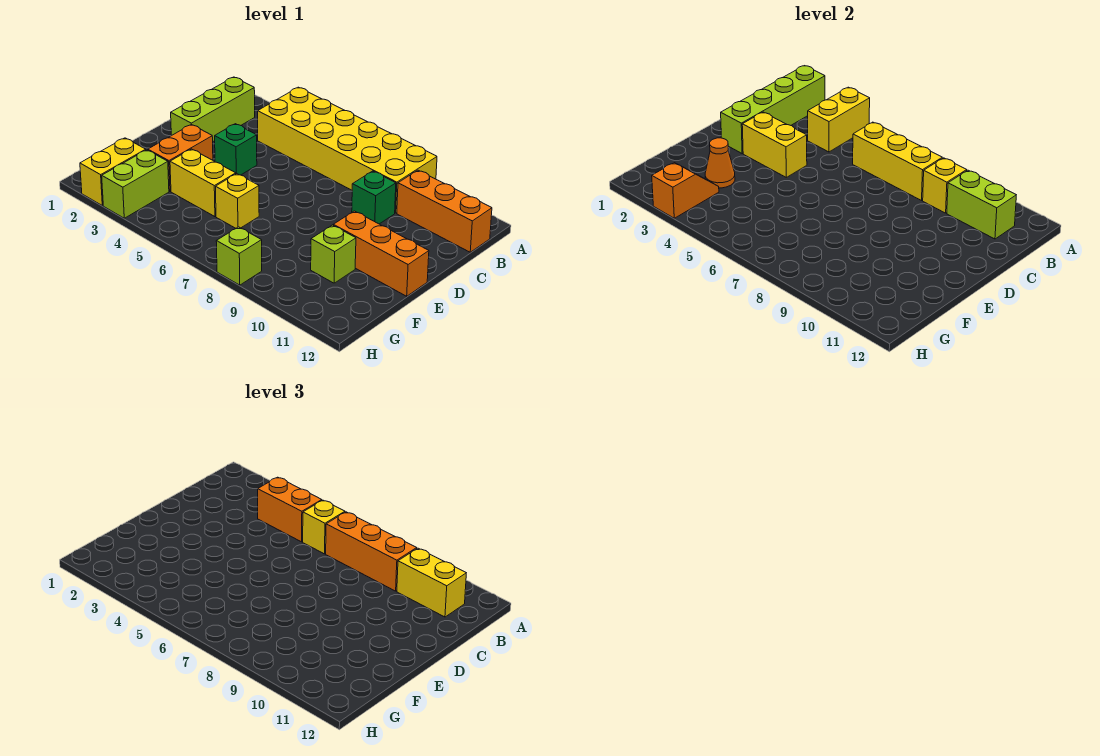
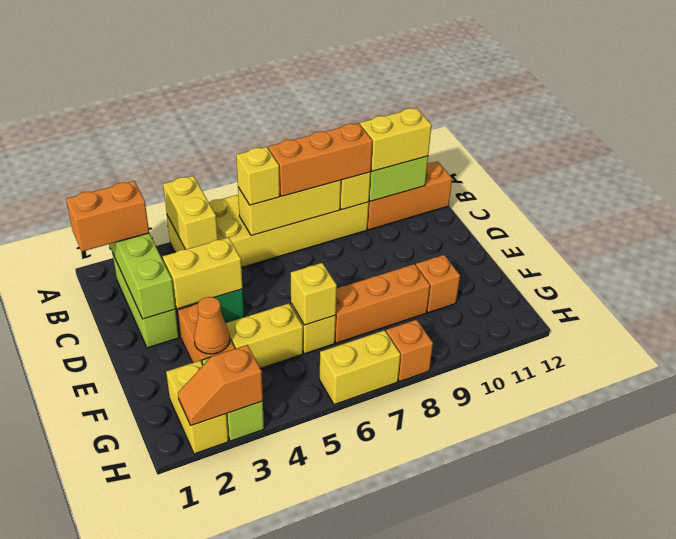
orange 1x2 brick [258,477,322,542] -> orange 1x2 brick moved to [66,181,149,252]
green 1x1 brick [352,171,396,224] -> none
orange 1x3 brick [333,211,429,296] -> orange 1x3 brick moved to [335,264,430,343]
none -> yellow 1x1 brick [291,263,337,325]
lime 1x1 brick [311,225,356,283] -> orange 1x1 brick [416,255,460,313]
orange 1x2 slope [652,163,719,218] -> orange 1x2 slope turned to [178,345,263,425]
none -> yellow 1x2 brick [320,330,401,405]
lime 1x1 brick [216,227,262,285] -> orange 1x1 brick [386,320,433,382]

